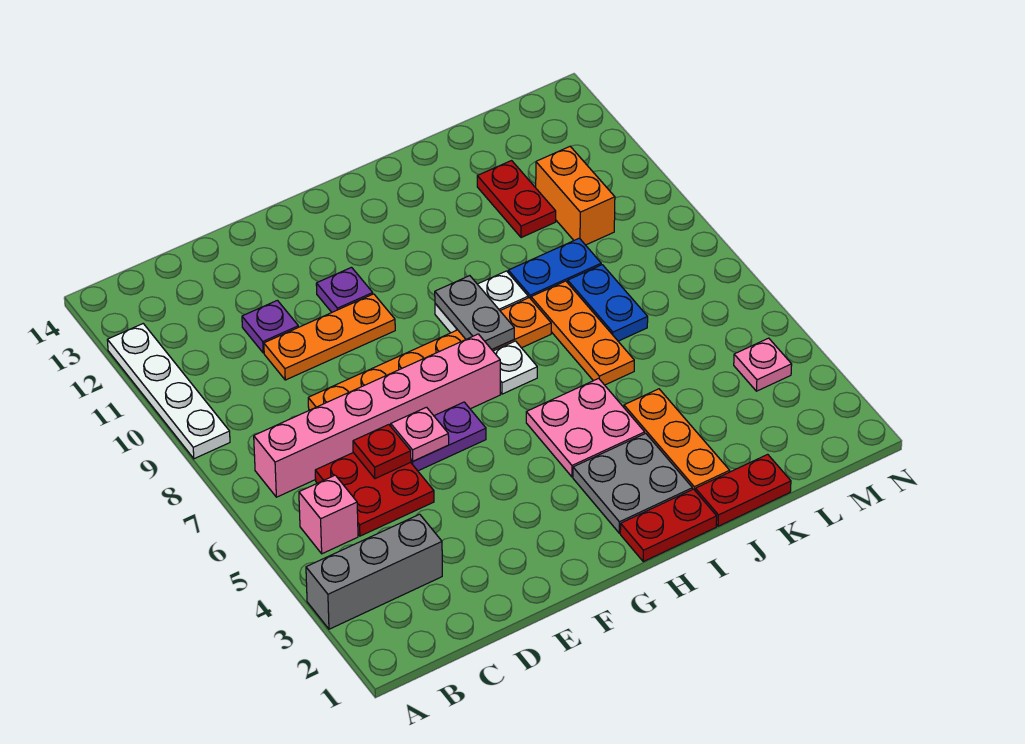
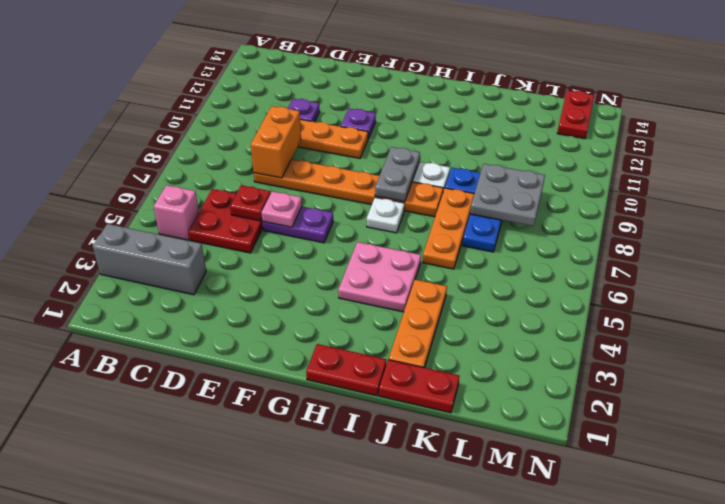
white 1x4 plate [107,324,230,459] -> none
pink 1x6 brick [254,334,500,497] -> none
grey 2x2 plate [573,433,692,533] -> grey 2x2 plate moved to [470,164,545,226]
red 1x2 plate [477,161,556,238] -> red 1x2 plate moved to [557,90,594,139]
orange 1x2 brick [536,146,615,245] -> orange 1x2 brick moved to [251,106,301,178]
pink 1x1 plate [734,338,792,391] -> none

